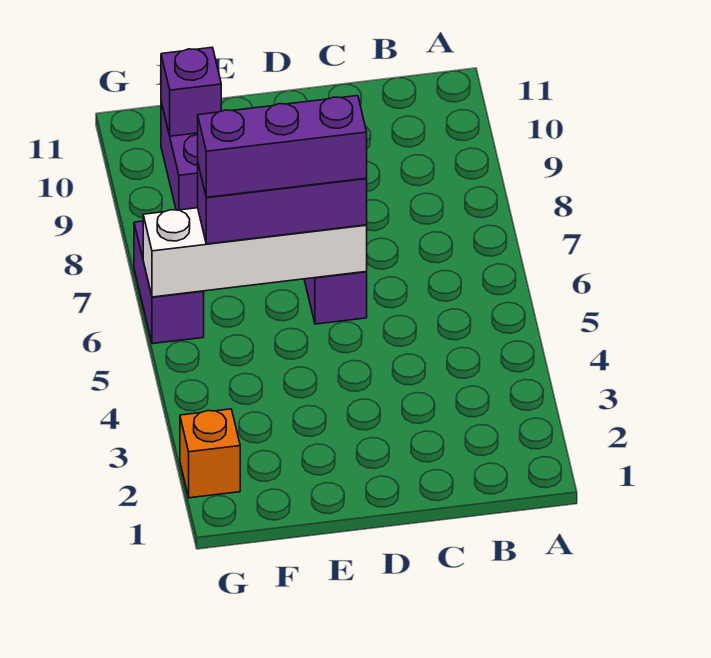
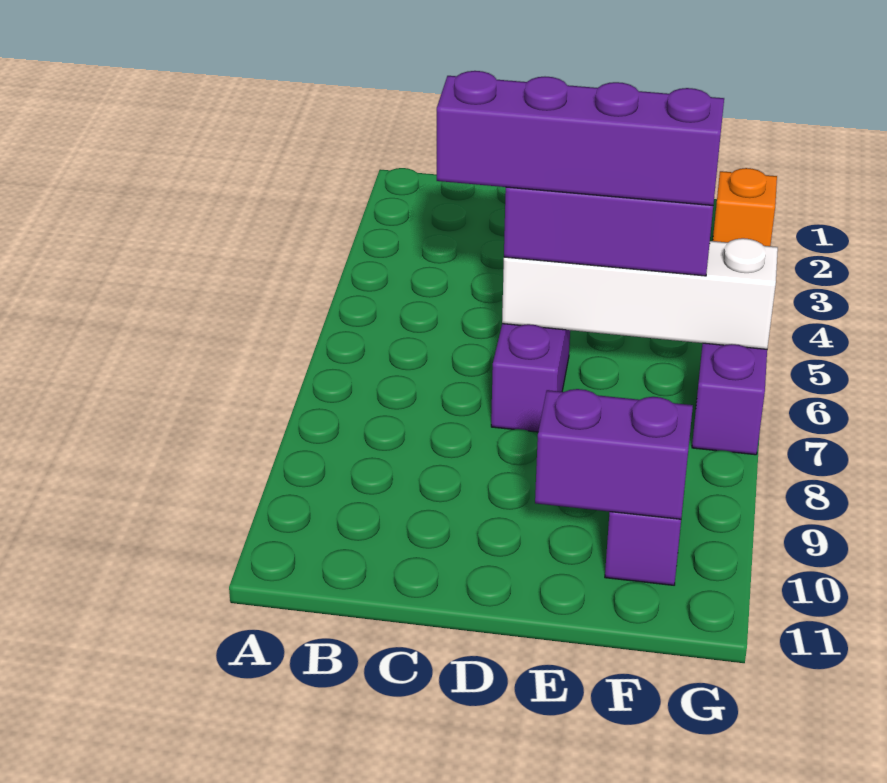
purple 1x3 brick [198,96,367,197] -> purple 1x4 brick [437,71,724,205]
purple 1x1 brick [161,48,221,136] -> purple 1x2 brick [535,389,693,519]

